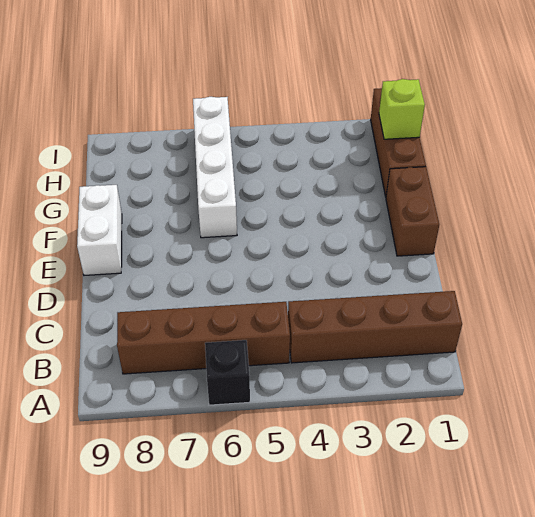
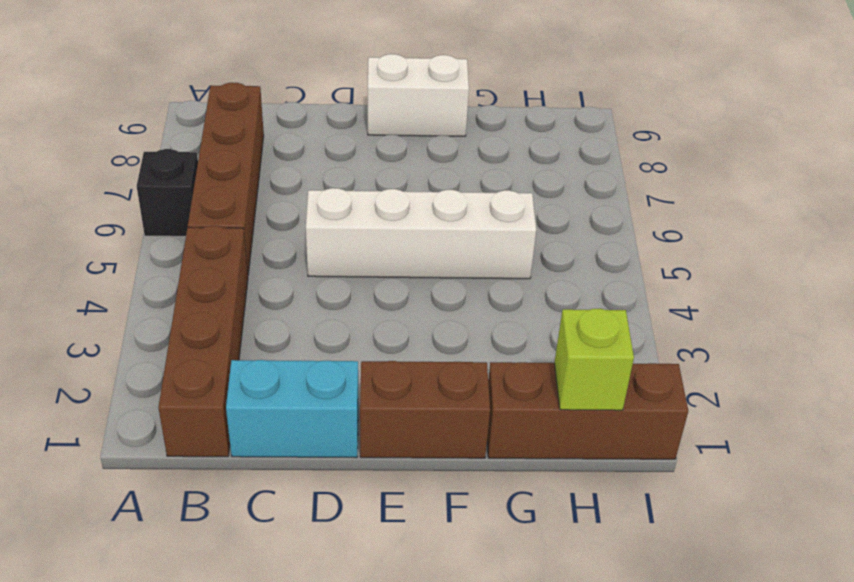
none -> cyan 1x2 brick [226,360,358,458]
white 1x4 brick [193,97,237,238] -> white 1x4 brick moved to [306,188,536,279]

